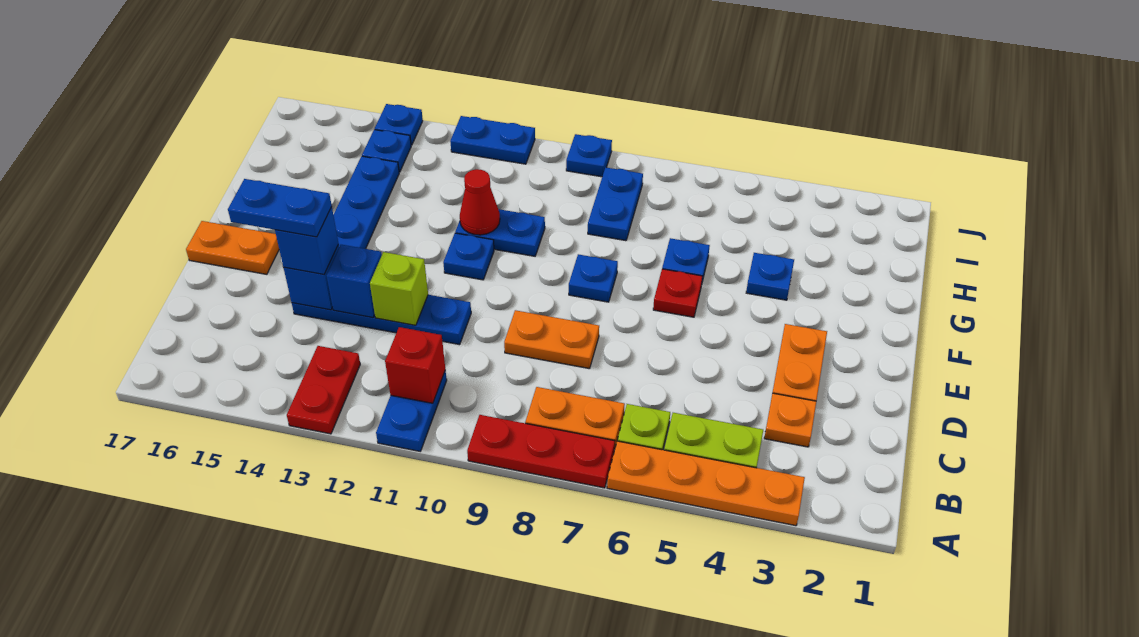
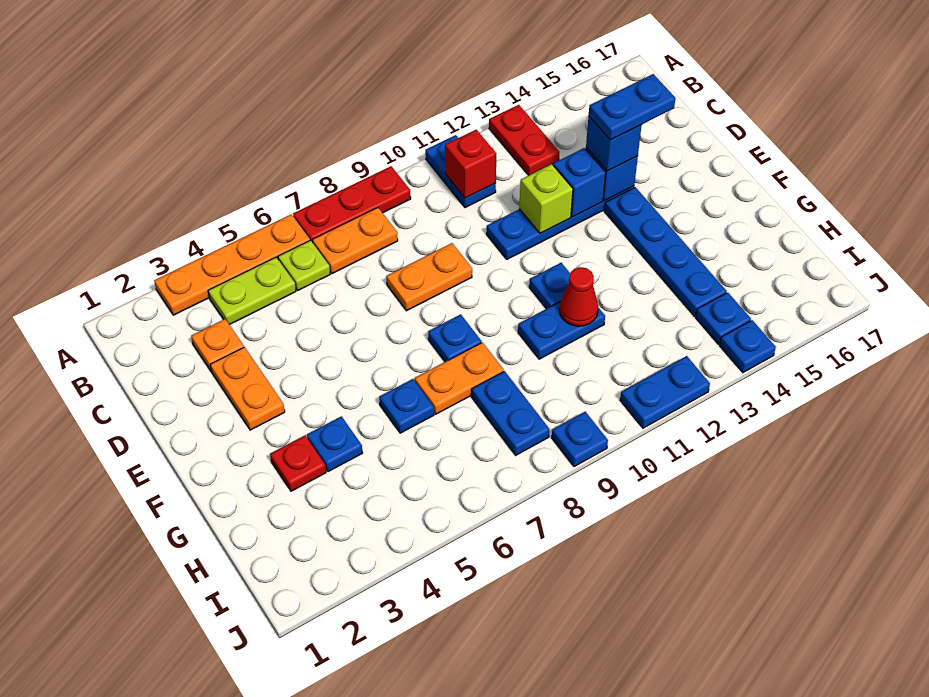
orange 1x2 plate [186,221,279,274] -> orange 1x2 plate moved to [415,343,504,414]
red 1x1 plate [653,269,702,317] -> red 1x1 plate moved to [270,436,326,491]

